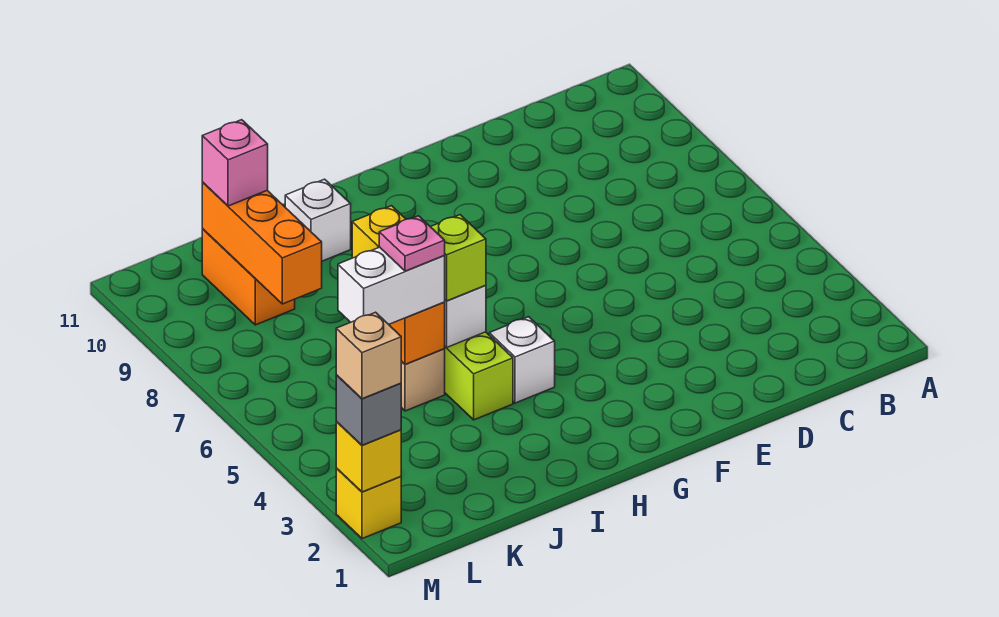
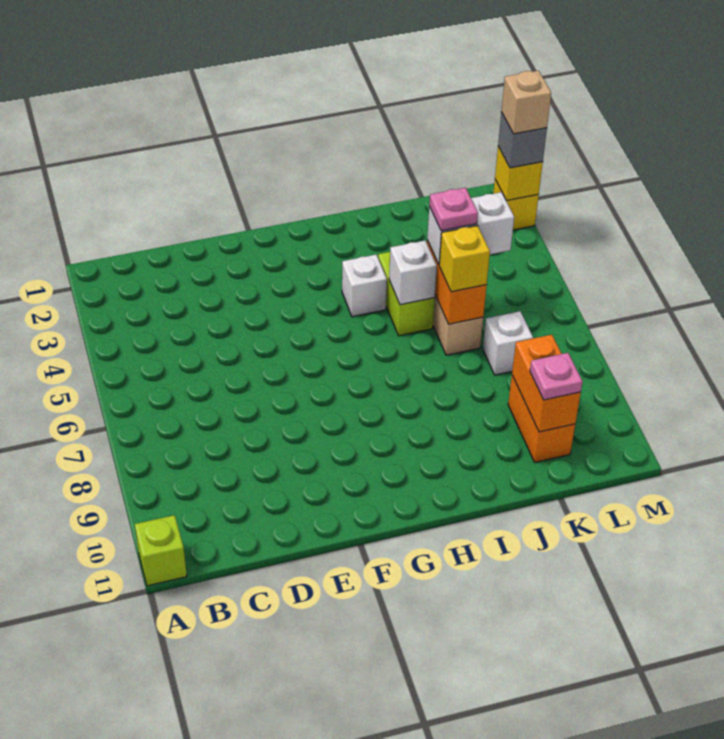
lime 1x1 brick [431,215,486,301] -> lime 1x1 brick moved to [135,515,187,586]
white 1x1 brick [285,179,351,261] -> white 1x1 brick moved to [483,311,533,375]
orange 1x3 brick [202,182,322,304] -> orange 1x2 brick [512,335,581,432]
pink 1x1 brick [202,120,268,206] -> pink 1x1 plate [530,353,583,400]

